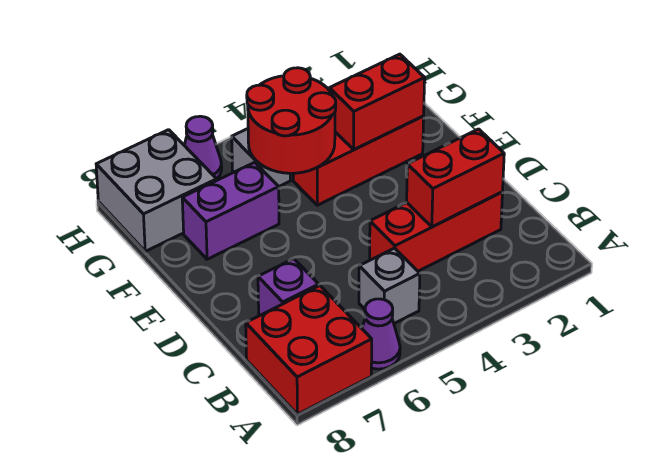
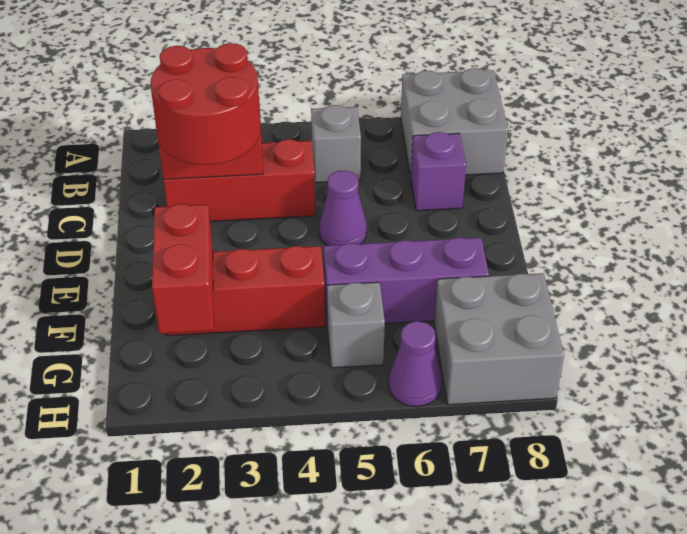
purple 1x1 cone [362,299,400,369] -> purple 1x1 cone moved to [319,171,367,246]
red 2x2 brick [246,286,372,414] -> grey 2x2 brick [401,68,508,177]
red 1x2 brick [329,54,425,150] -> red 1x2 brick turned to [152,204,214,334]
red 2x2 round brick [247,68,336,173] -> red 2x2 round brick moved to [150,43,261,165]
purple 1x2 brick [182,162,279,259] -> purple 1x3 brick [324,237,489,326]

